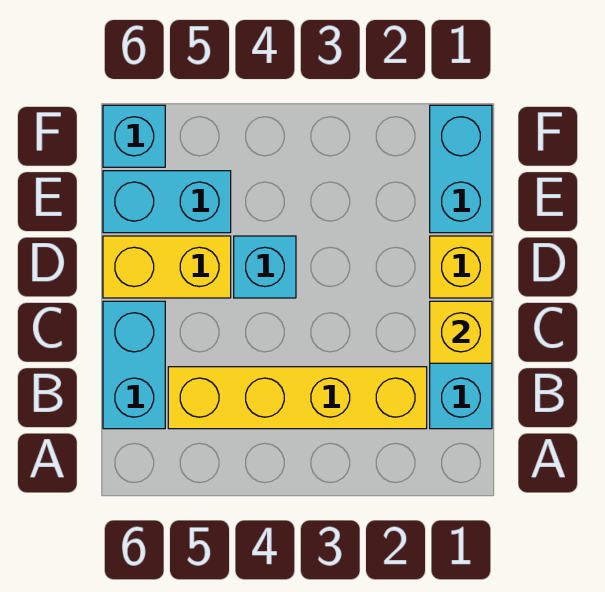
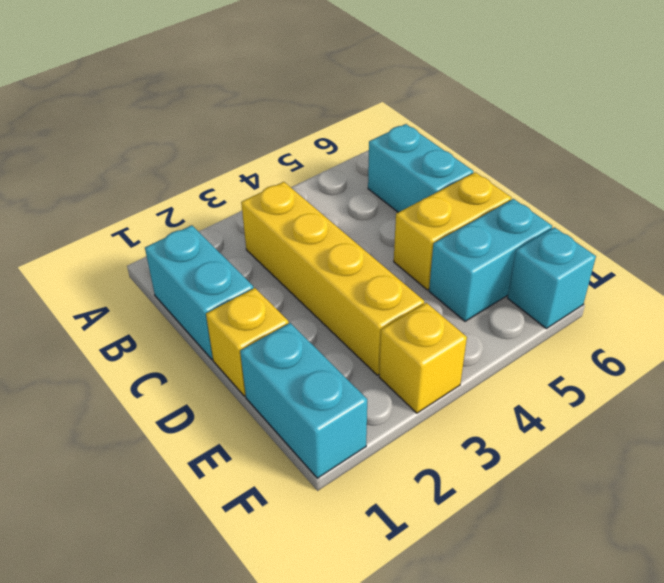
yellow 1x4 brick [168,367,427,429] -> yellow 1x4 brick turned to [241,182,424,375]
yellow 1x1 brick [430,301,492,363] -> yellow 1x1 brick moved to [379,303,467,413]
cyan 1x1 brick [234,236,296,298] -> none

